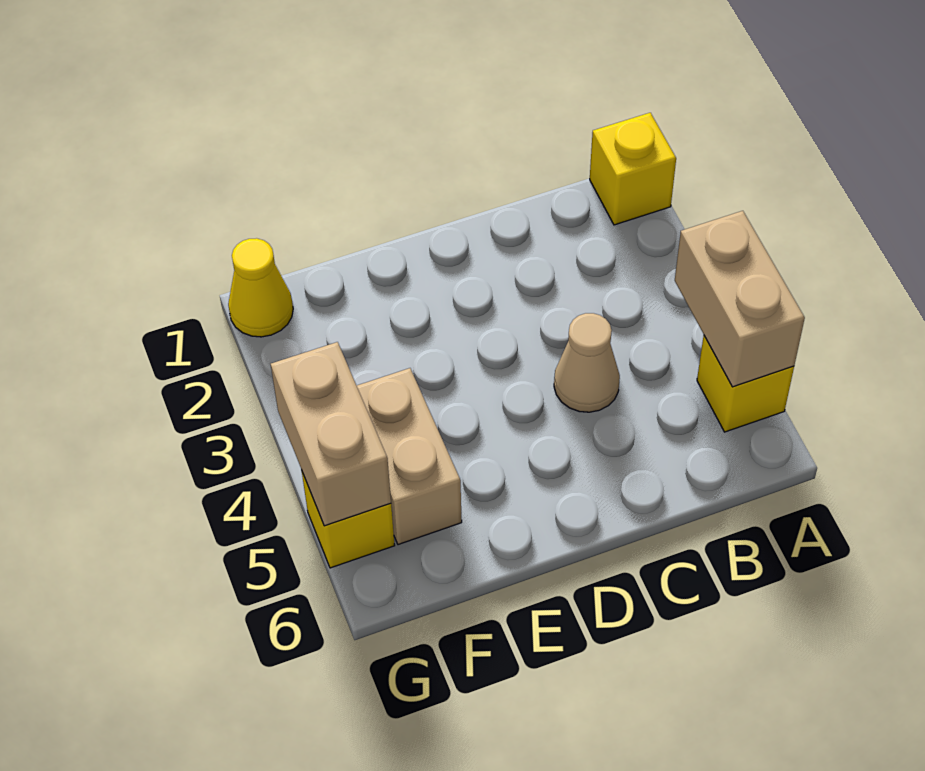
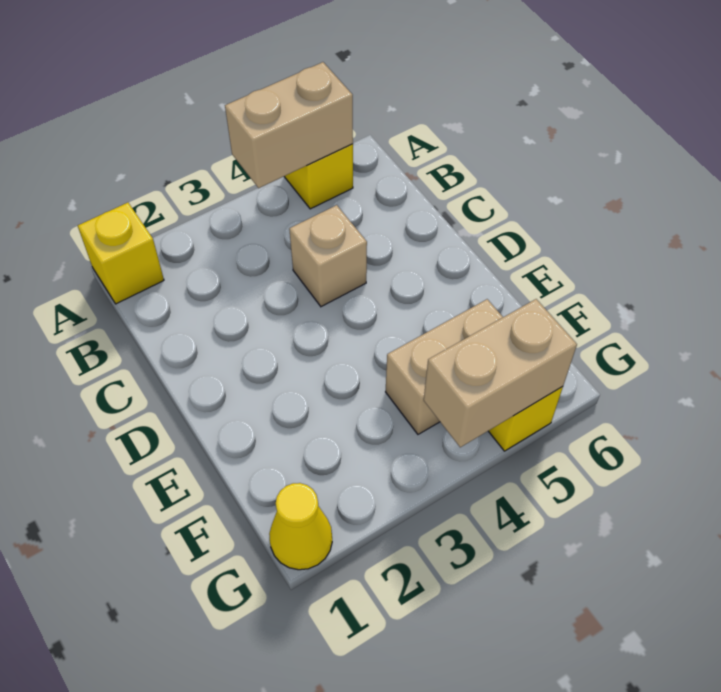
tan 1x1 cone [554,313,620,412] -> tan 1x1 brick [289,205,367,307]

